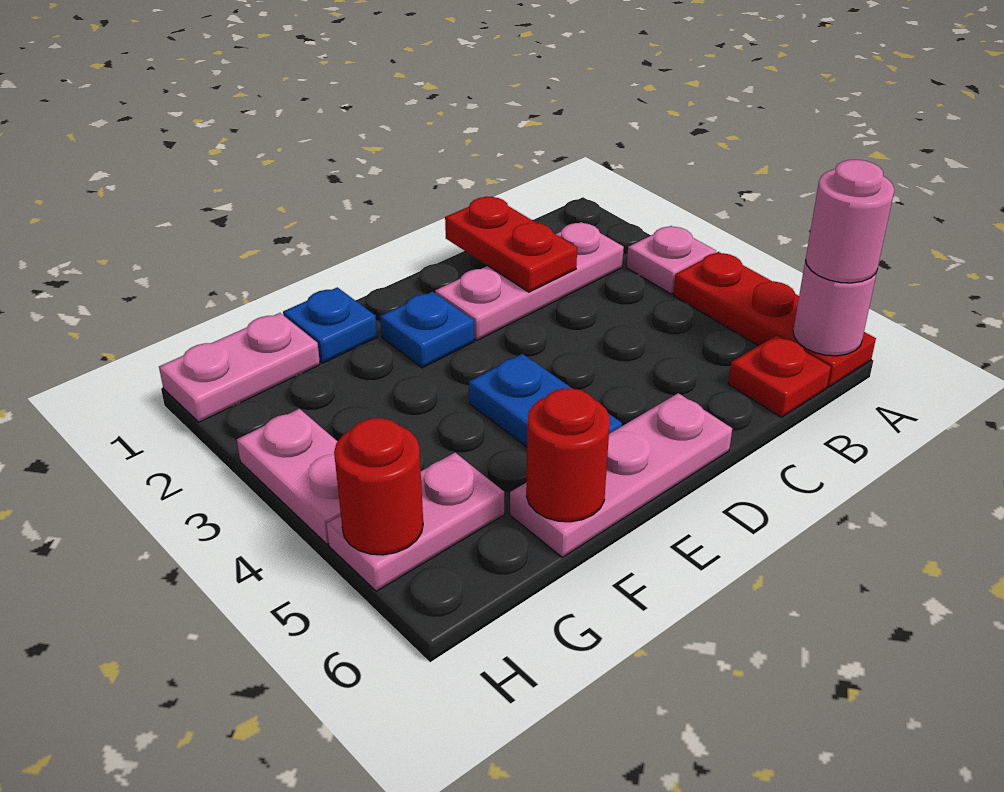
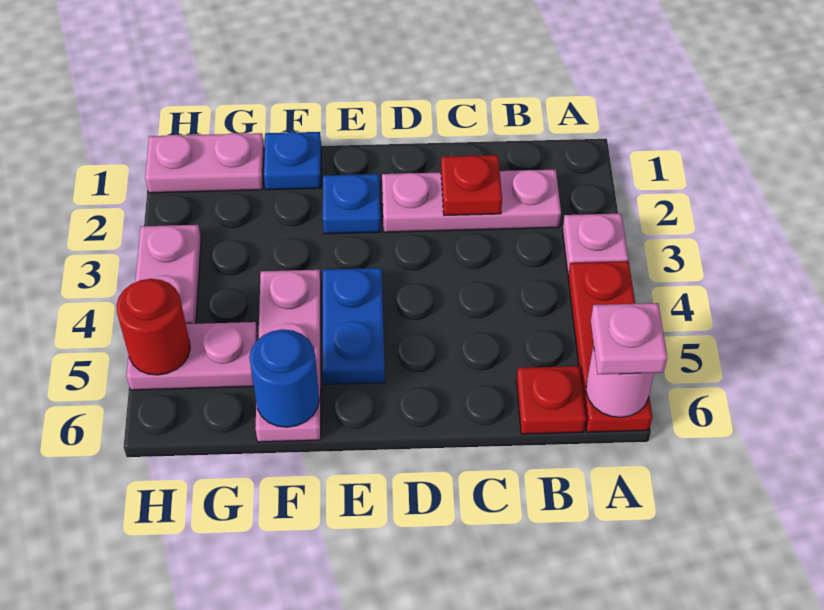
pink 1x1 round brick [806,160,894,283] -> pink 1x1 plate [591,303,667,375]
red 1x2 plate [445,197,577,292] -> red 1x1 plate [441,155,502,216]
pink 1x3 plate [510,393,732,557] -> pink 1x3 plate turned to [255,270,321,442]
red 1x1 round brick [526,388,610,522] -> blue 1x1 round brick [249,330,319,427]

